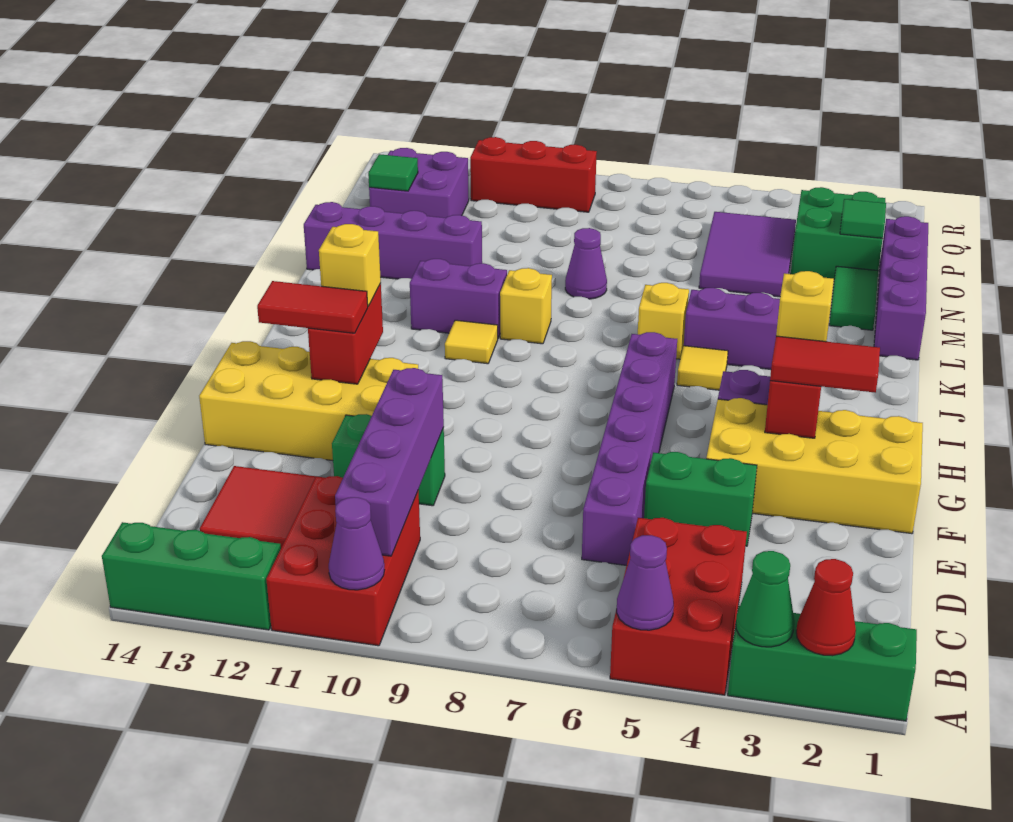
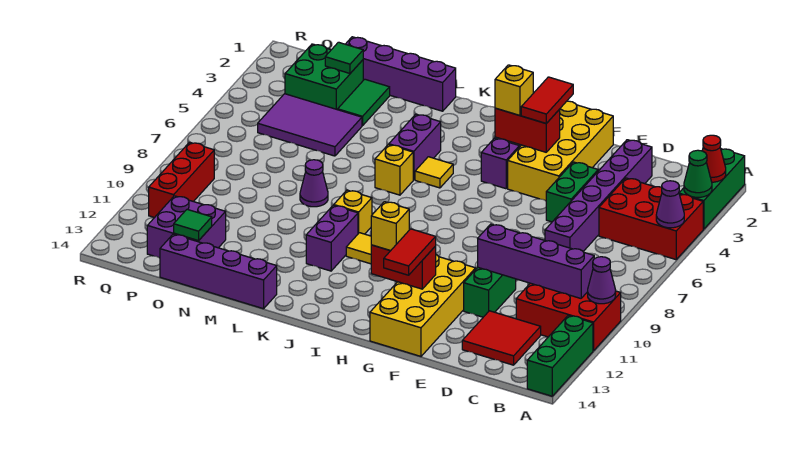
purple 1x6 brick [582,332,677,566] -> purple 1x6 brick turned to [545,140,652,251]
green 1x2 tile [829,266,878,330] -> green 1x2 tile turned to [338,79,390,126]
purple 1x4 brick [304,202,482,279] -> purple 1x4 brick turned to [160,234,277,309]

